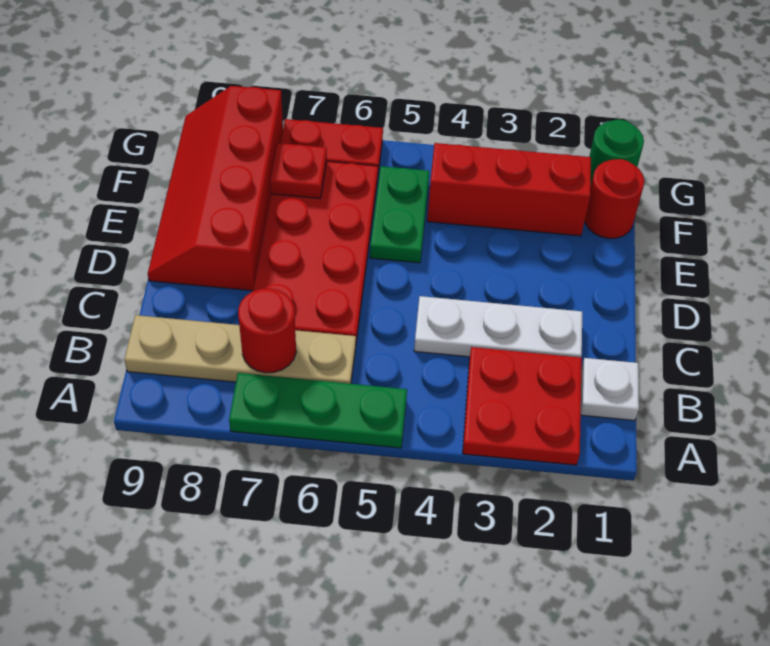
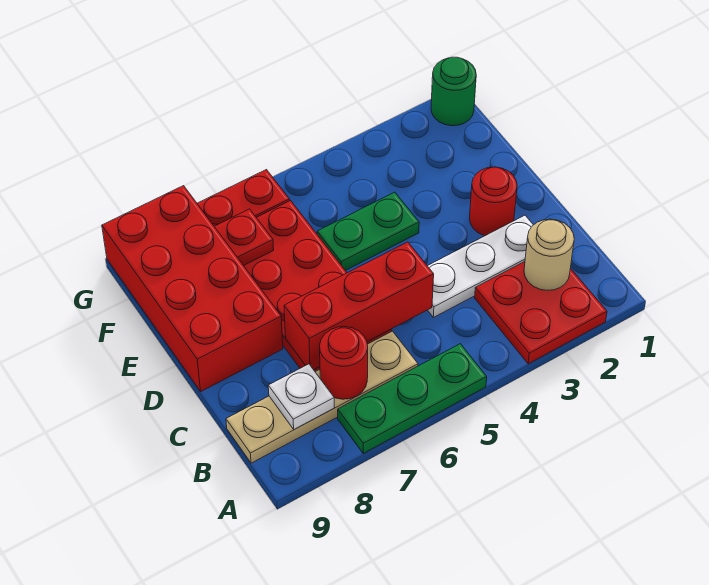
white 1x1 plate [581,358,639,421] -> white 1x1 plate moved to [268,364,334,430]
none -> tan 1x1 round brick [524,219,574,290]
red 2x4 slope [148,86,283,291] -> red 2x4 brick [102,186,283,391]
green 1x2 plate [370,166,429,263] -> green 1x2 plate turned to [317,192,419,271]
red 1x1 round brick [585,159,644,238] -> red 1x1 round brick moved to [470,167,517,236]
red 1x3 brick [427,143,591,236] -> red 1x3 brick moved to [284,242,434,370]

